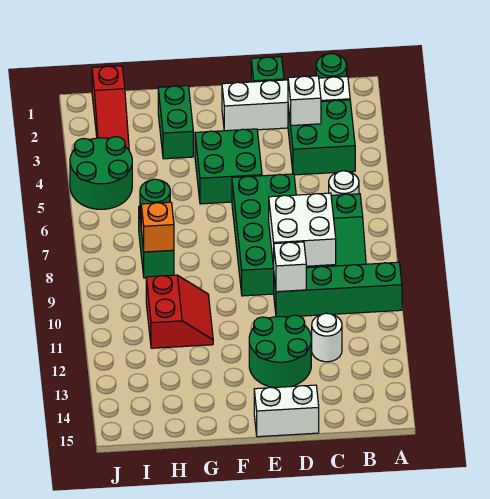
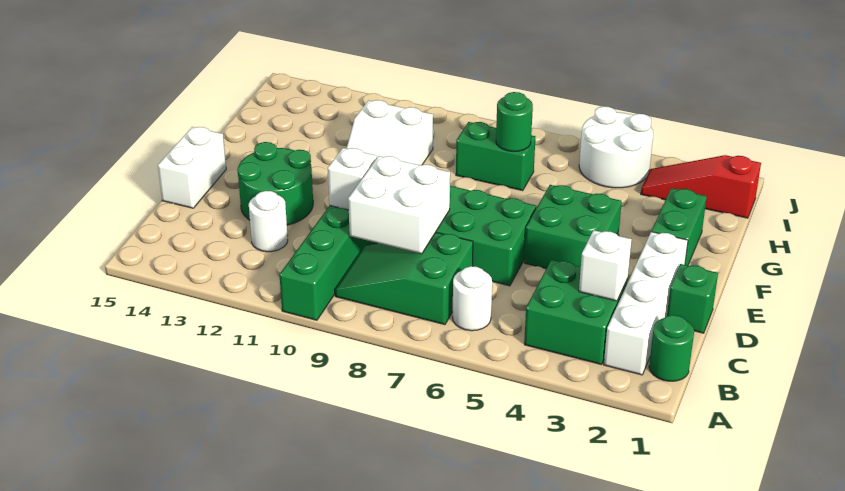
green 1x2 brick [158,86,193,159] -> green 1x2 brick turned to [652,188,707,266]
red 2x2 slope [146,275,213,348] -> white 2x2 slope [346,100,433,165]
orange 1x1 brick [141,202,174,252] -> none
green 2x2 round brick [70,137,132,209] -> white 2x2 round brick [579,106,653,188]

